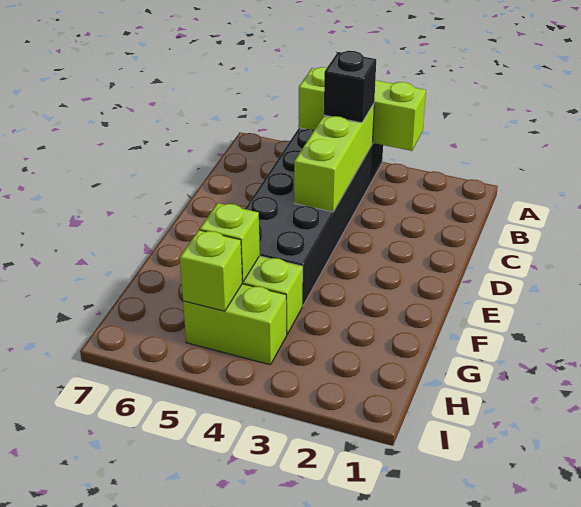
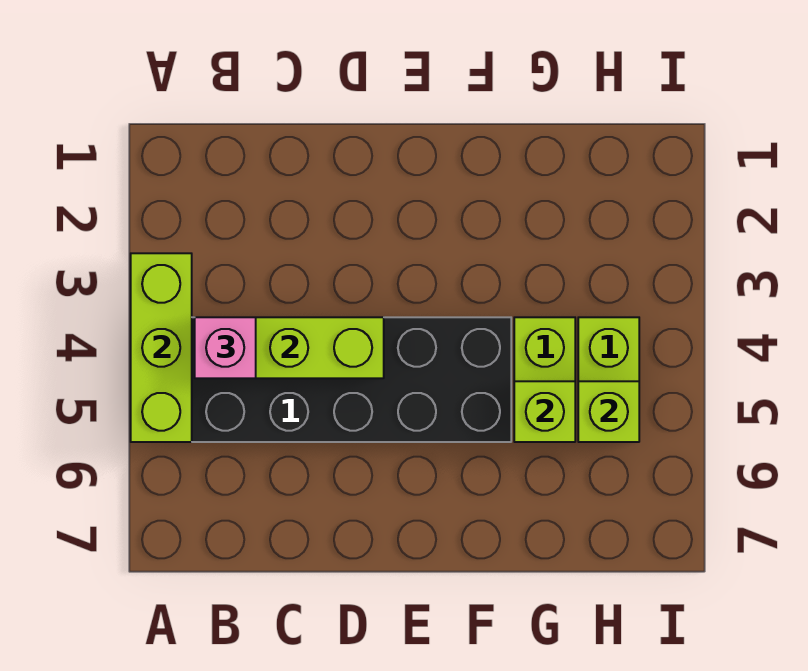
black 1x1 brick [324,51,376,123] -> pink 1x1 brick [195,317,256,378]

